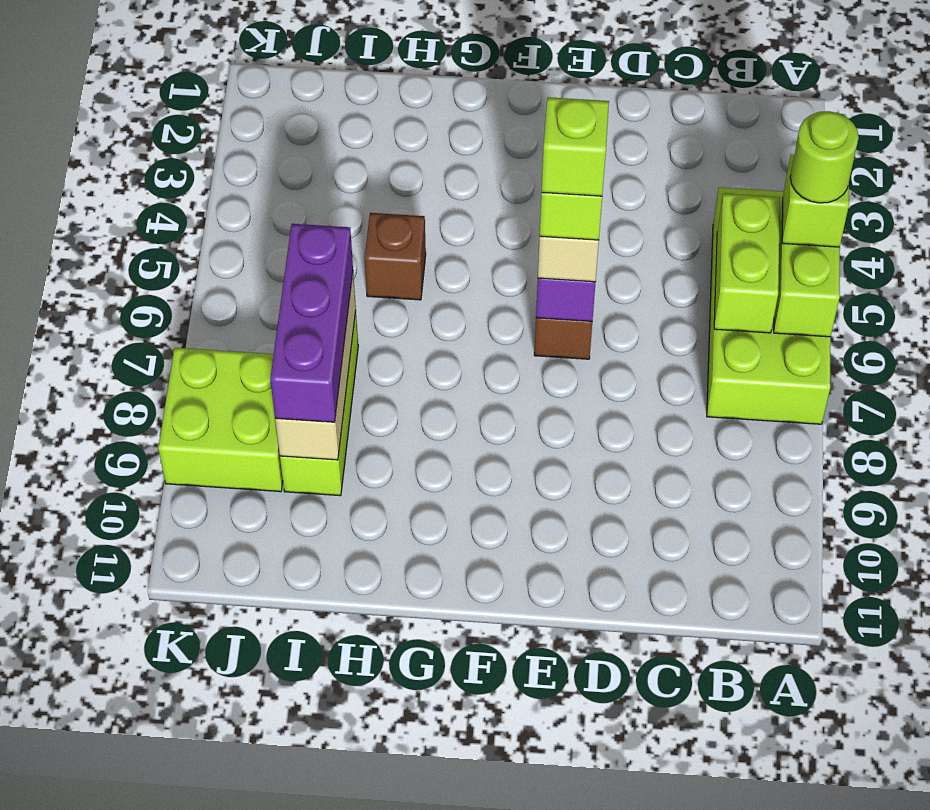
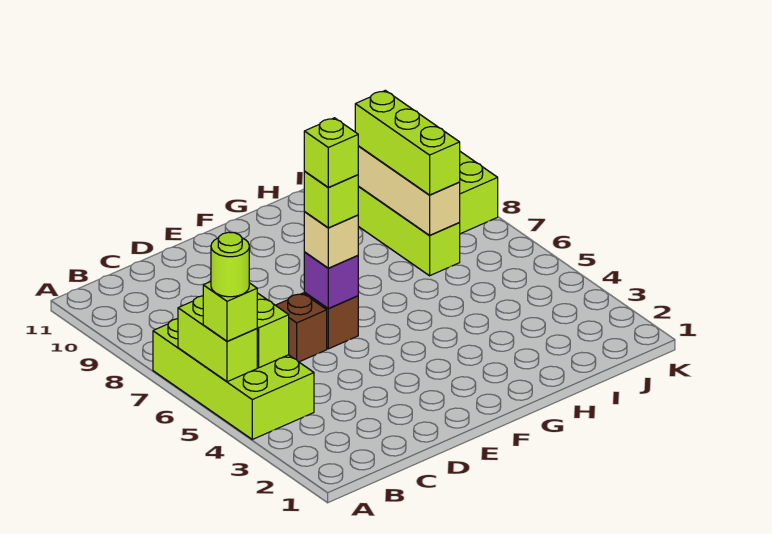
brown 1x1 brick [365,213,426,300] -> brown 1x1 brick moved to [276,293,327,362]
purple 1x3 brick [270,224,353,422] -> lime 1x3 brick [355,90,460,195]

